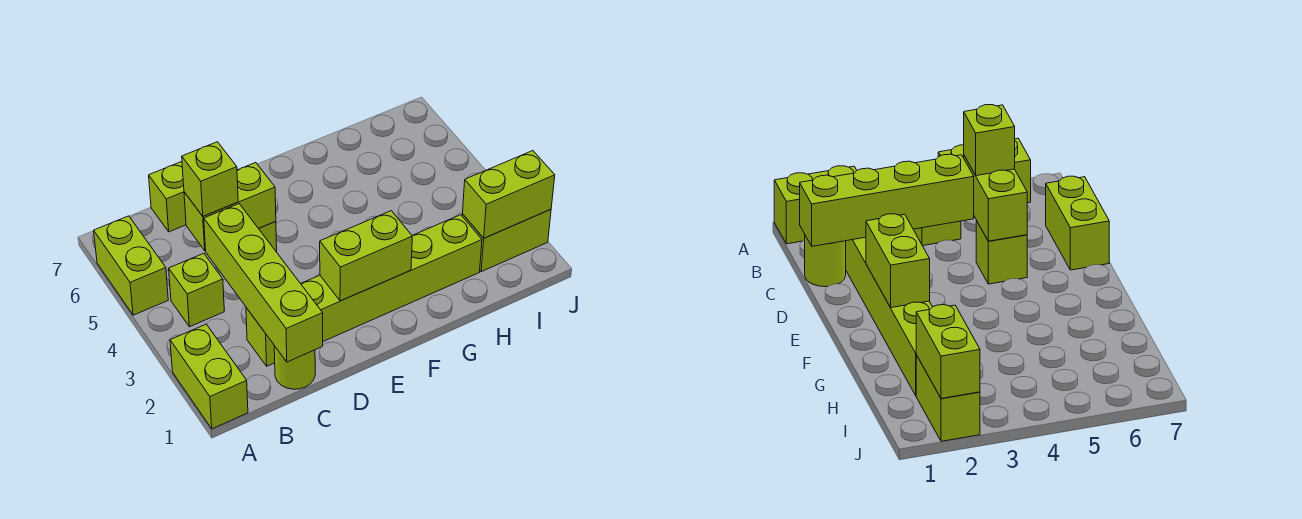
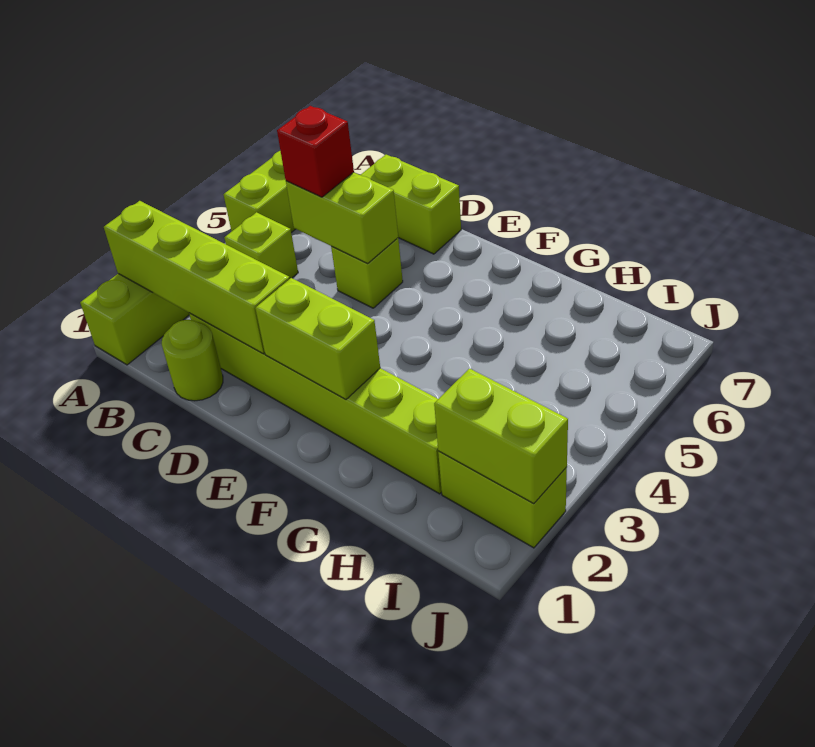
lime 1x4 brick [204,204,323,362] -> lime 1x4 brick turned to [104,201,290,354]
lime 1x1 brick [182,142,238,216] -> red 1x1 brick [277,106,354,197]

